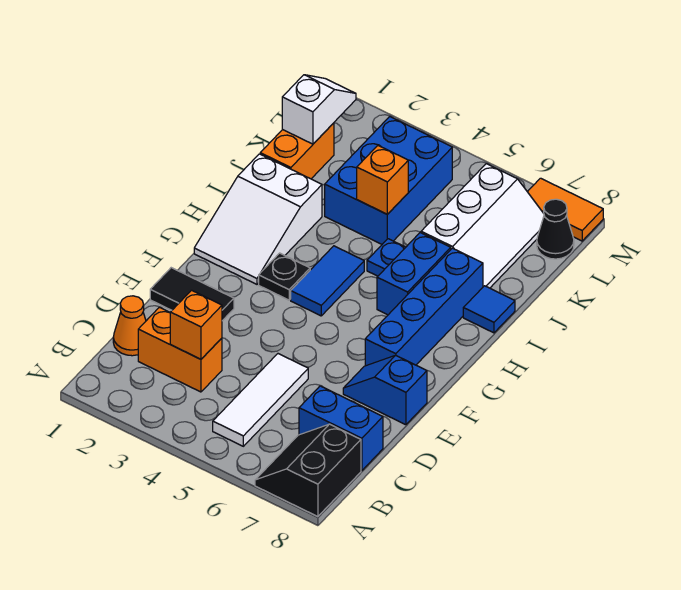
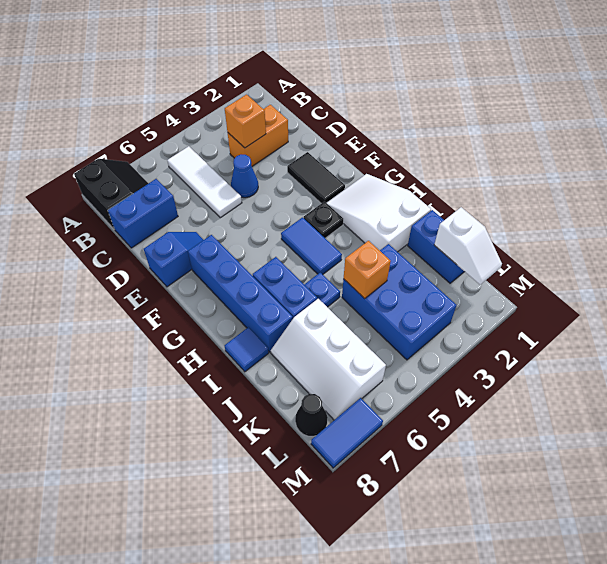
orange 1x1 cone [113,296,146,356] -> none
none -> blue 1x1 cone [231,155,258,198]
black 1x2 tile [150,268,234,321] -> black 1x2 tile turned to [287,152,345,204]
orange 1x2 brick [260,123,334,179] -> blue 1x2 brick [408,210,464,283]
orange 1x2 tile [528,178,603,241] -> blue 1x2 tile [311,398,383,468]

